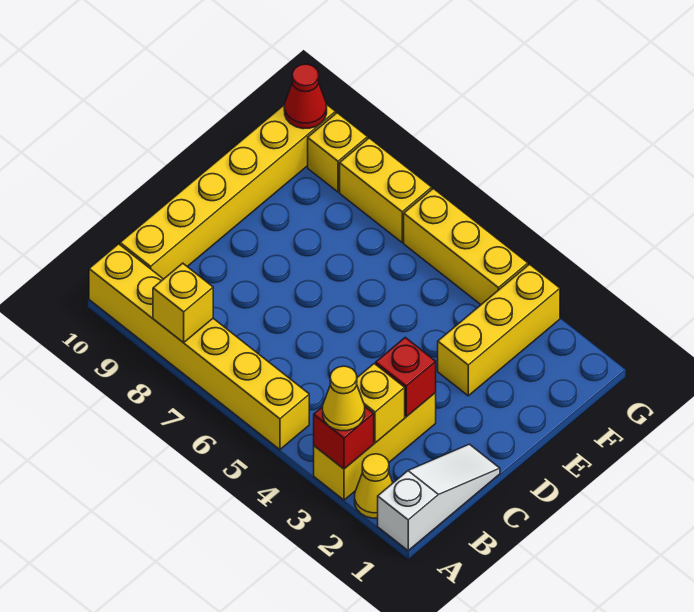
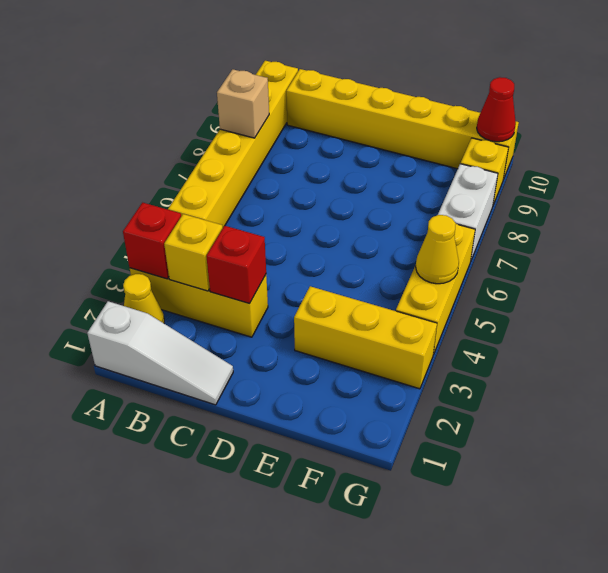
yellow 1x1 cone [323,366,365,431] -> yellow 1x1 cone moved to [416,215,459,284]
yellow 1x1 brick [153,263,213,343] -> tan 1x1 brick [217,69,269,138]
yellow 1x2 brick [340,138,432,242] -> white 1x2 brick [438,164,498,260]

